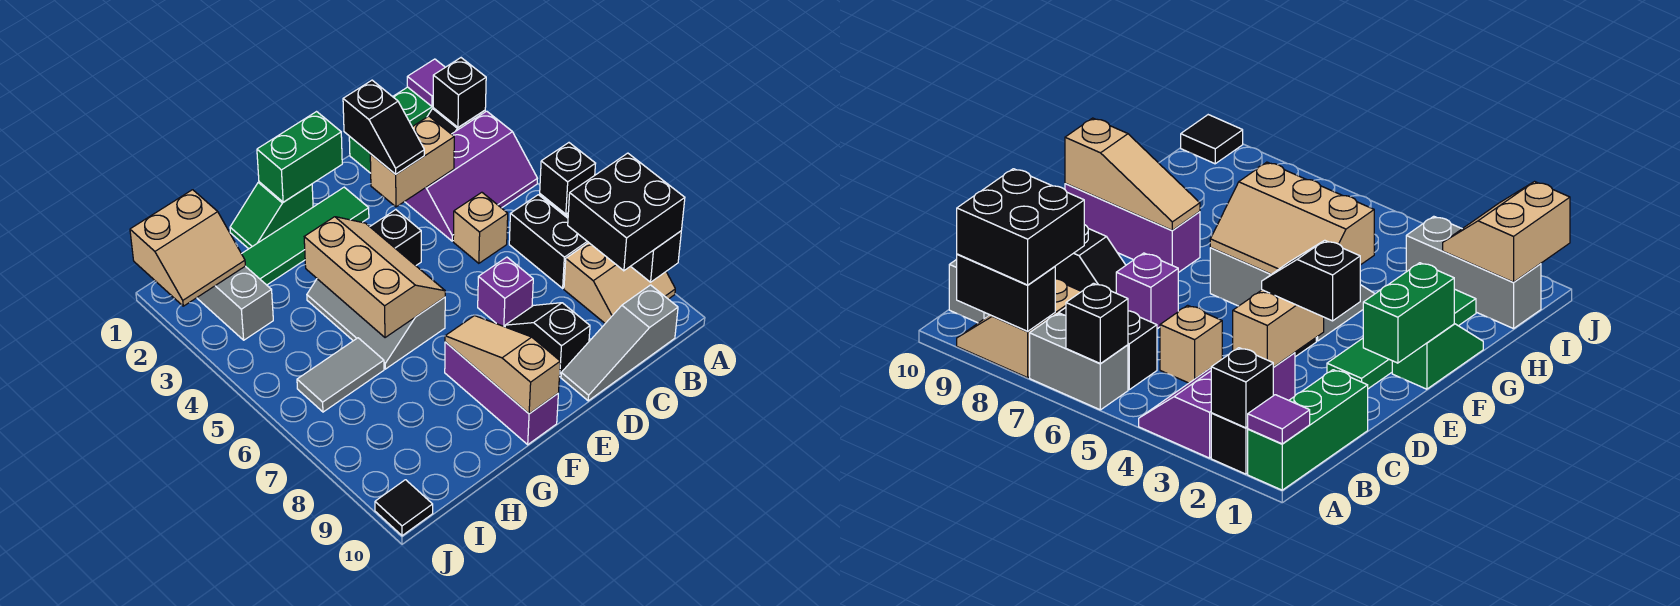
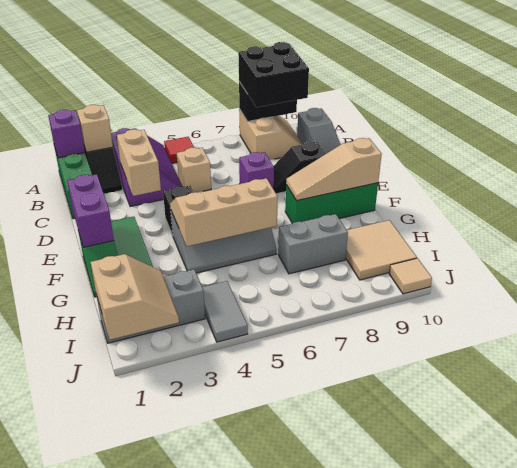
purple 1x1 tile [407,59,445,106] -> purple 1x1 brick [48,110,85,158]
black 1x1 brick [433,58,486,127] -> tan 1x1 brick [77,105,113,152]
none -> red 1x1 tile [164,137,194,163]
grey 1x2 brick [1030,314,1128,410] -> grey 1x2 brick moved to [278,214,348,274]
black 1x1 brick [540,143,596,214] -> none
black 1x2 brick [509,195,589,288] -> none
black 1x2 slope [343,80,424,174] -> none
green 1x2 brick [257,112,342,202] -> purple 1x2 brick [67,174,114,247]
purple 1x3 brick [445,342,558,444] -> green 1x3 brick [285,183,378,223]
grey 1x2 tile [297,338,384,412] -> grey 1x2 tile moved to [202,281,248,342]
none -> tan 2x2 tile [346,220,417,280]
black 1x1 tile [375,480,433,536] -> tan 1x1 tile [389,258,432,294]

